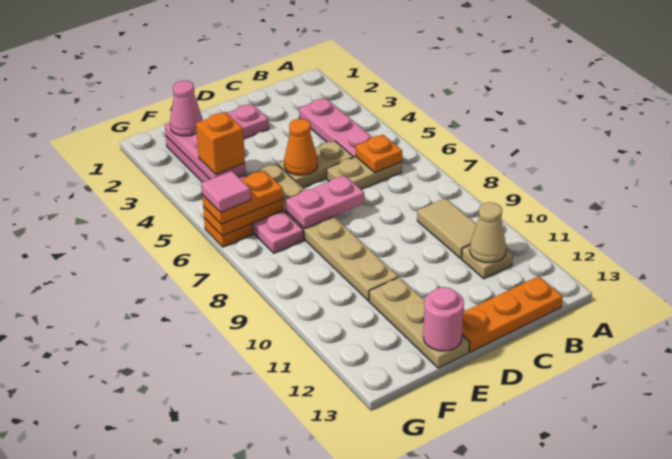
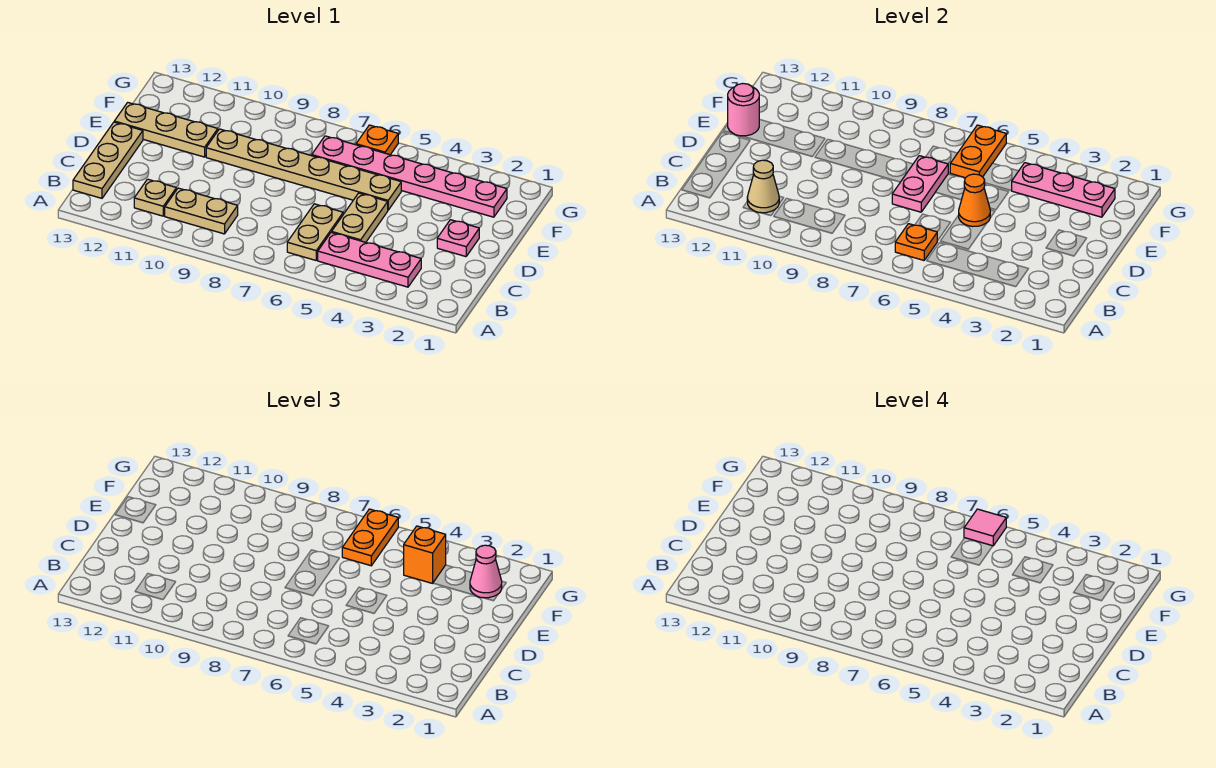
tan 1x2 tile [417,198,476,258] -> tan 1x2 plate [165,188,238,234]
orange 1x3 plate [462,276,563,352] -> tan 1x3 plate [73,122,143,198]

